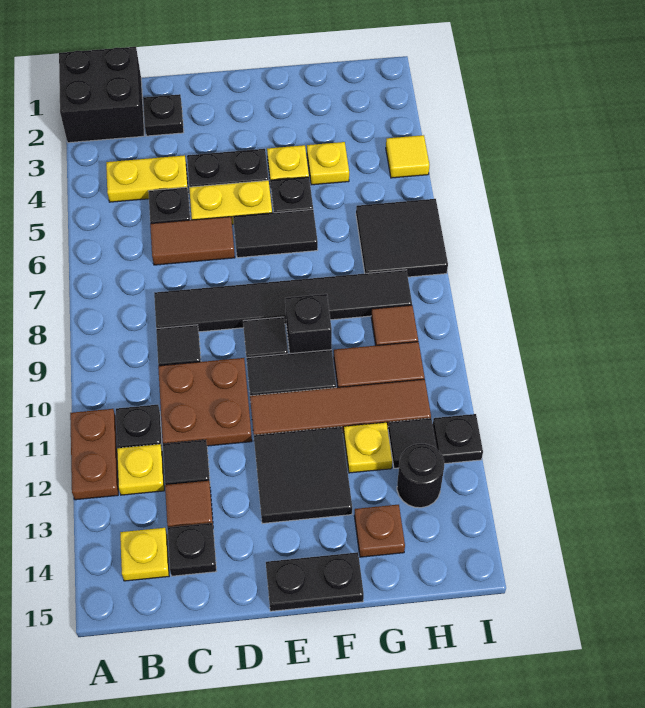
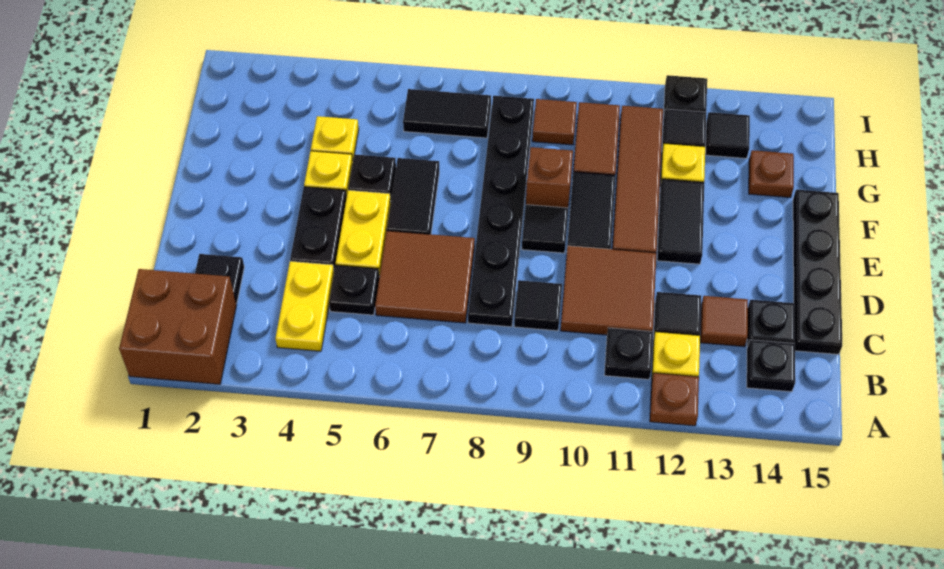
black 2x2 brick [59,47,144,143] -> brown 2x2 brick [119,269,236,384]
brown 1x2 plate [70,409,118,500] -> brown 1x1 plate [650,373,699,426]
yellow 1x1 plate [120,528,169,581] -> black 1x1 plate [747,340,795,392]
brown 1x2 tile [150,217,235,265] -> brown 2x2 tile [375,231,475,323]
black 1x6 tile [154,270,412,332] -> black 1x6 plate [468,96,534,327]
brown 2x2 plate [158,358,252,446] -> brown 2x2 tile [561,246,656,335]
black 2x2 tile [254,427,352,524] -> black 1x2 tile [657,179,704,264]
black 1x2 plate [266,552,364,611] -> black 1x4 plate [793,190,842,355]
black 1x1 brick [285,294,332,354] -> brown 1x1 brick [526,147,573,208]
black 2x2 tile [356,199,448,277] -> black 1x2 tile [403,89,491,138]
black 1x1 round brick [397,444,444,508] -> black 1x1 tile [705,112,750,158]
yellow 1x1 tile [386,135,430,178] -> none

